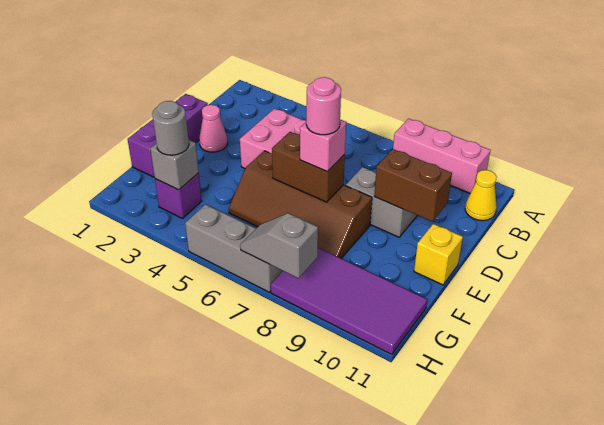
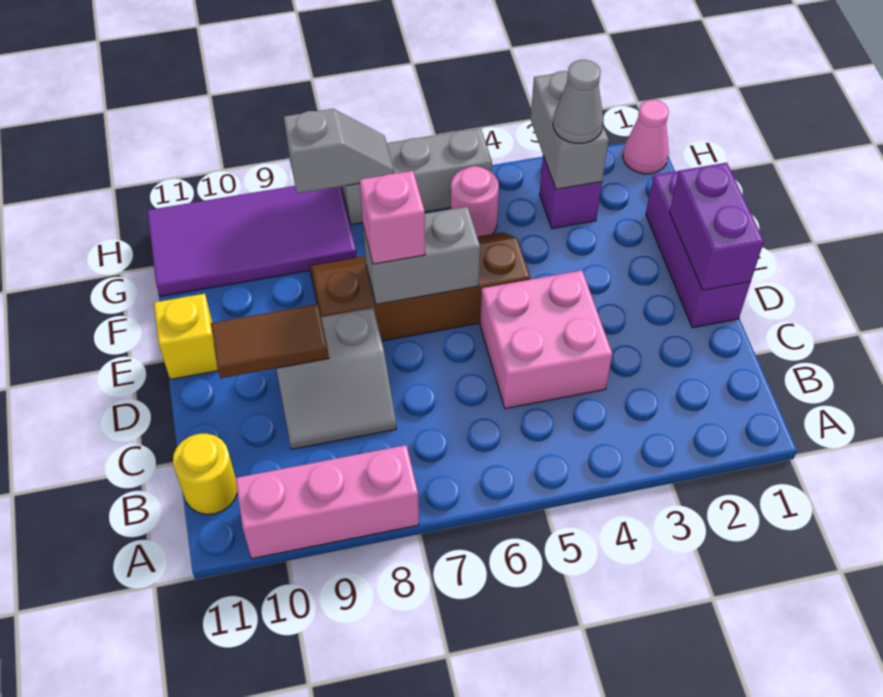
yellow 1x1 cone [465,170,497,221] -> yellow 1x1 round brick [173,434,237,514]
none -> purple 1x2 brick [669,163,764,290]
pink 1x1 cone [199,105,228,152] -> pink 1x1 cone moved to [623,100,669,174]
brown 1x2 brick [374,149,452,222] -> brown 1x2 tile [211,304,329,378]
brown 1x2 brick [272,132,345,202] -> grey 1x2 brick [363,207,480,304]
pink 1x1 round brick [306,77,341,135] -> pink 1x1 round brick moved to [451,166,499,237]
grey 1x1 brick [150,139,199,190] -> grey 1x2 brick [531,71,609,189]
grey 1x1 round brick [152,101,189,155] -> grey 1x1 cone [553,60,604,143]

